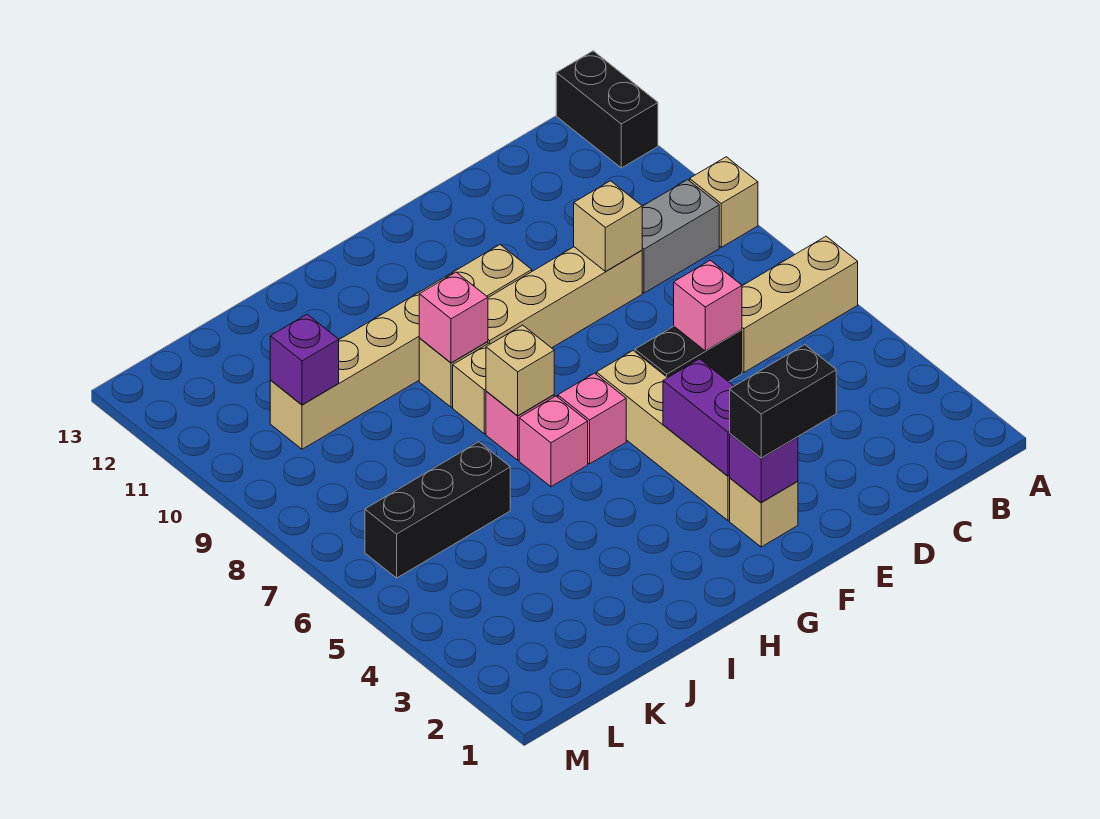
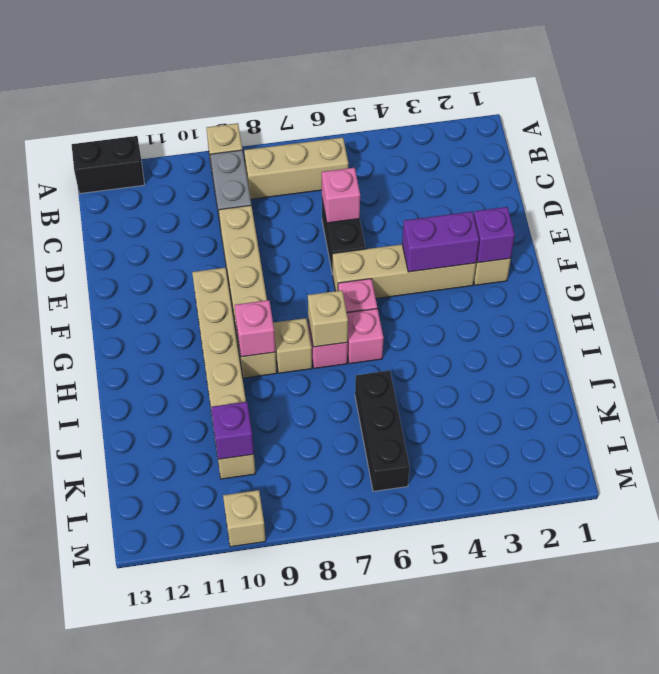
tan 1x3 brick [742,236,858,372] -> tan 1x3 brick turned to [244,137,348,199]
tan 1x1 brick [574,181,642,271] -> tan 1x1 brick moved to [223,490,266,547]
black 1x2 brick [730,345,836,458] -> none

